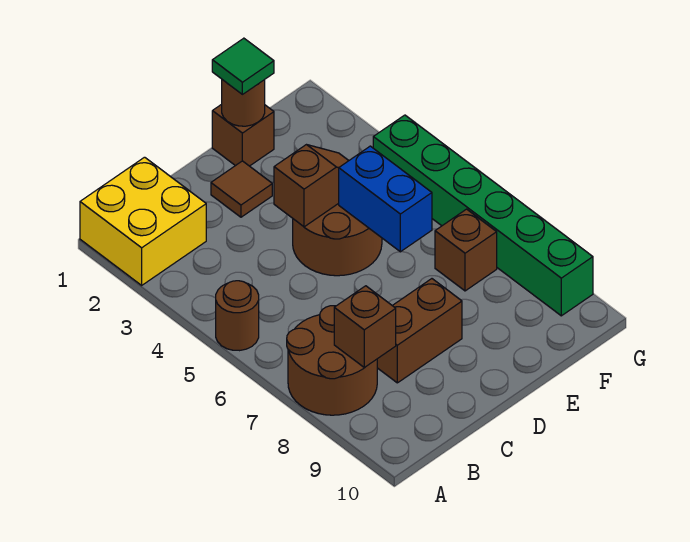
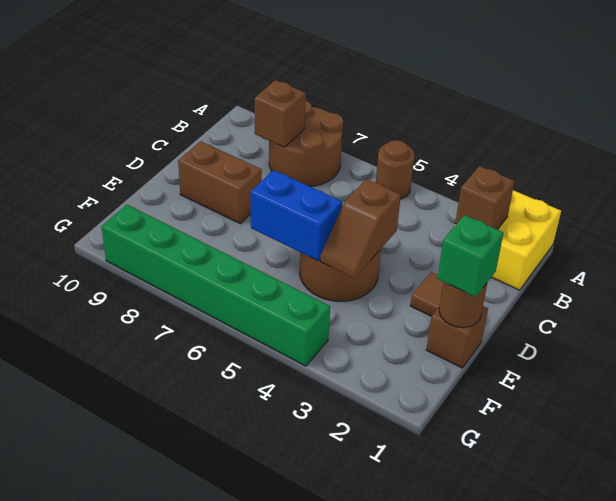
brown 1x2 brick [377,279,462,383] -> brown 1x2 brick turned to [178,141,262,224]
green 1x1 tile [212,38,274,94] -> green 1x1 brick [437,215,504,297]
brown 1x1 brick [435,209,497,291] -> brown 1x1 brick moved to [455,166,515,230]

